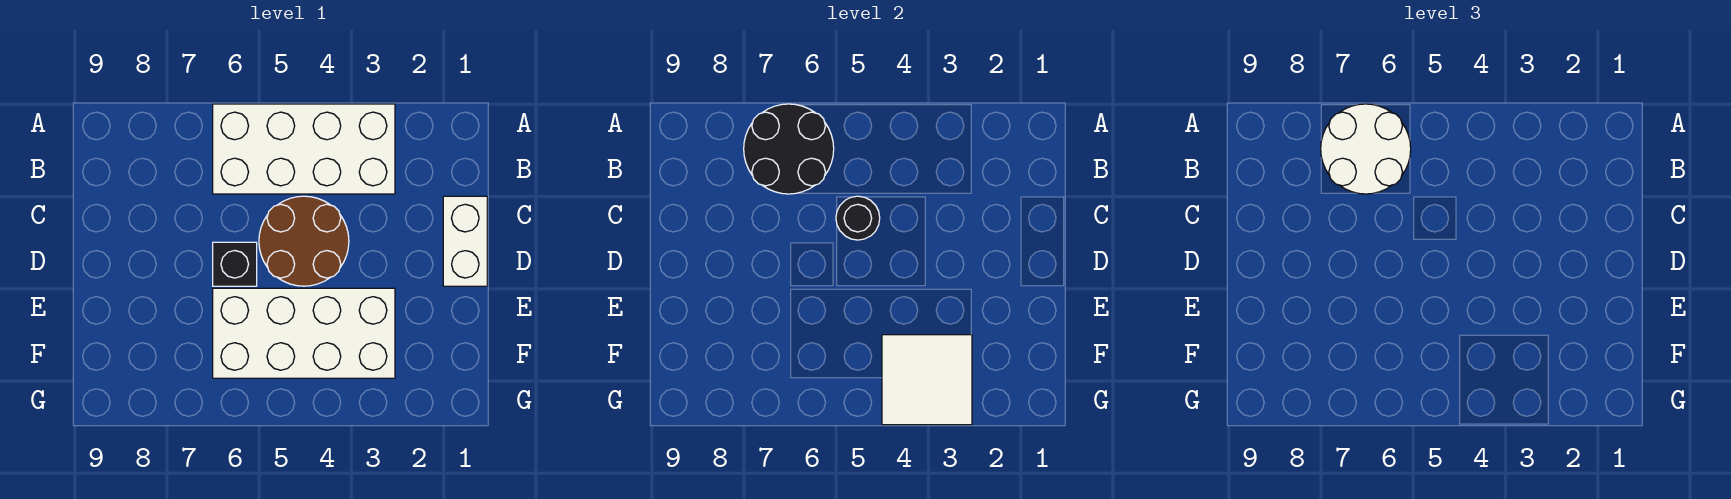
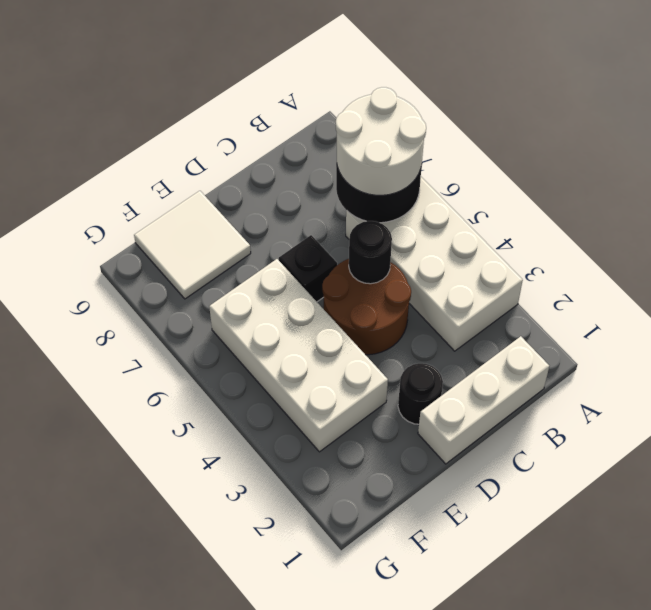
white 1x2 brick [443,196,487,286] -> white 1x3 brick [418,336,549,464]
none -> black 1x1 round brick [398,363,443,424]
white 2x2 tile [882,335,972,425] -> white 2x2 tile moved to [134,191,251,299]

